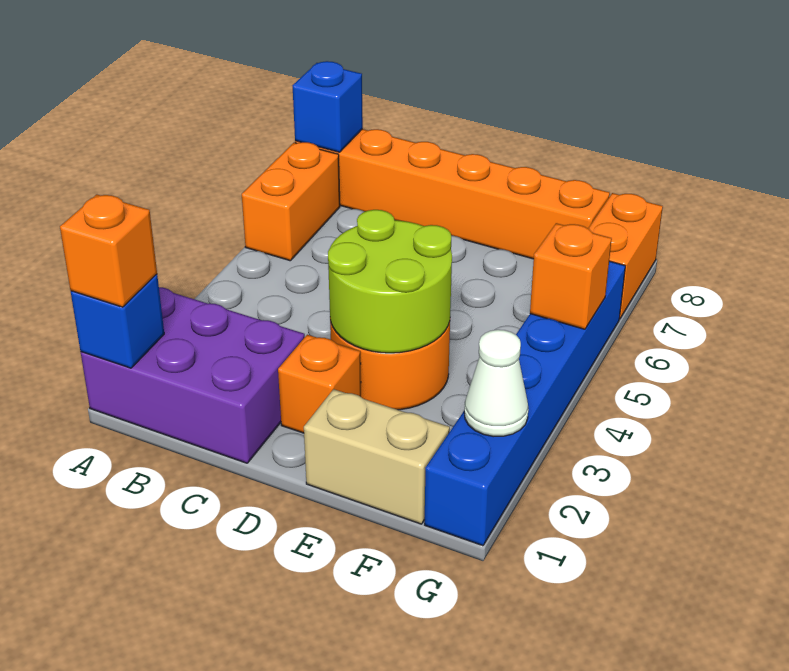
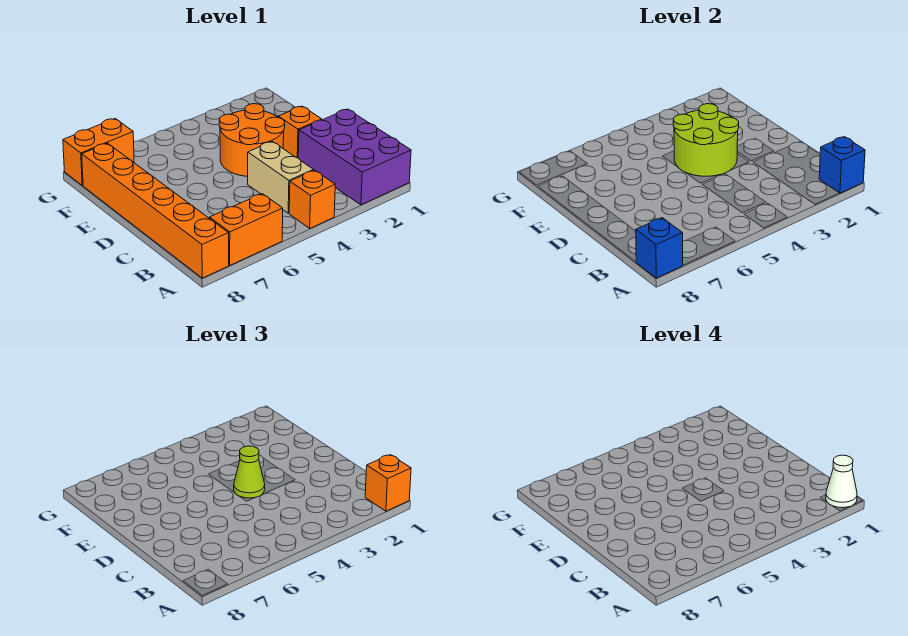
none -> lime 1x1 cone [234,446,265,498]
tan 1x2 brick [304,389,450,524] -> tan 1x2 brick moved to [248,141,314,213]
blue 1x6 brick [425,261,625,546] -> none
white 1x1 cone [464,330,528,437] -> white 1x1 cone moved to [826,455,857,508]
orange 1x1 brick [530,223,612,329] -> orange 1x1 brick moved to [289,170,335,228]

